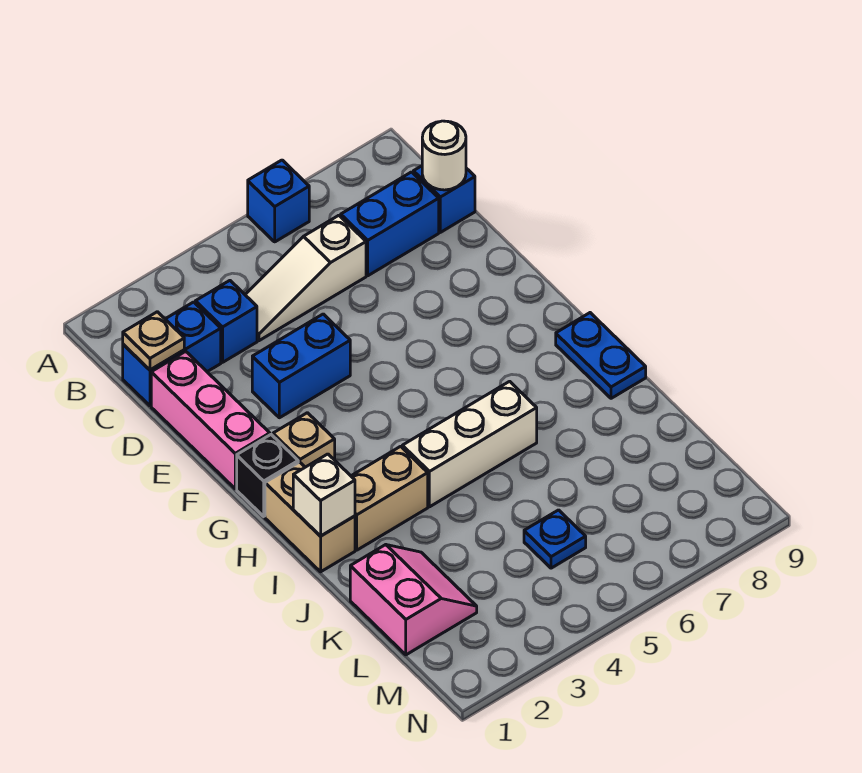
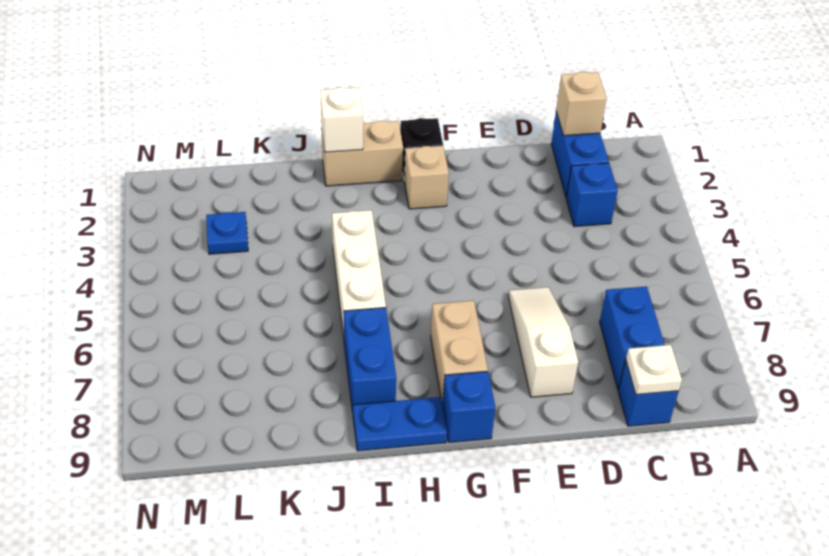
blue 1x1 brick [248,160,309,242] -> blue 1x1 brick moved to [443,372,495,443]
tan 1x1 plate [123,312,184,370] -> tan 1x1 brick [556,72,607,136]
white 1x3 slope [245,215,366,341] -> white 1x3 slope moved to [508,287,578,397]
white 1x1 round brick [422,121,466,190] -> white 1x1 plate [626,345,682,395]
pink 1x3 brick [151,351,270,489] -> none
blue 1x2 brick [252,314,350,418] -> blue 1x2 brick moved to [344,308,396,412]
tan 1x2 brick [351,446,428,550] -> tan 1x2 brick moved to [431,300,488,405]
pink 2x2 slope [350,545,477,655] -> none
blue 1x1 plate [524,510,586,568] -> blue 1x1 plate moved to [206,212,248,254]

